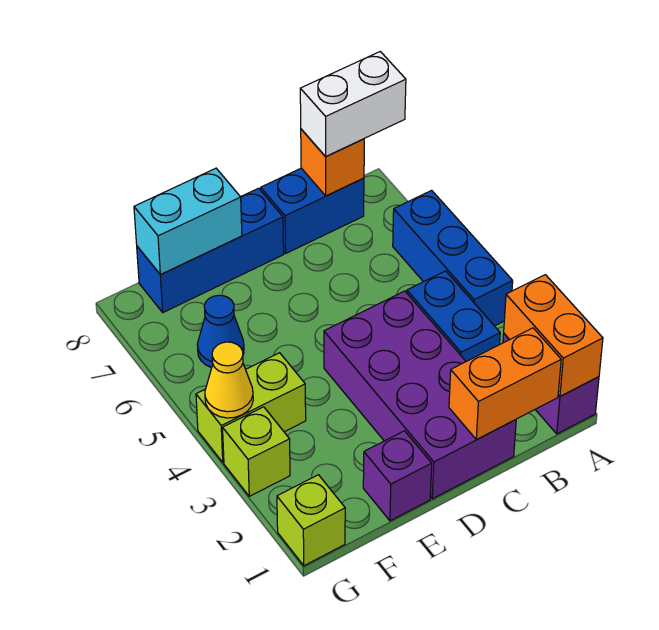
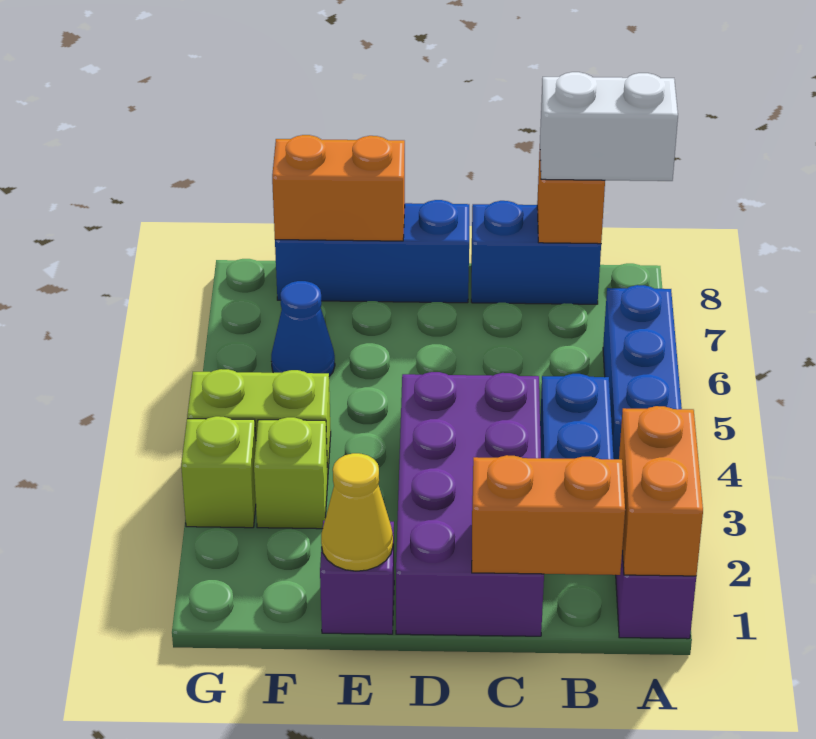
cyan 1x2 brick [134,168,242,275] -> orange 1x2 brick [272,135,405,241]
lime 1x1 brick [277,475,345,566] -> lime 1x1 brick moved to [254,417,328,529]
yellow 1x1 cone [205,342,253,418] -> yellow 1x1 cone moved to [321,453,393,571]

